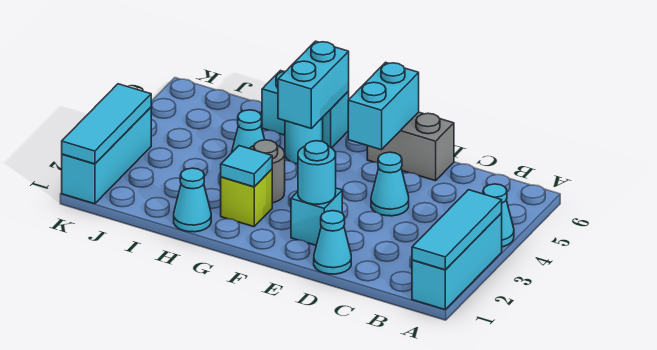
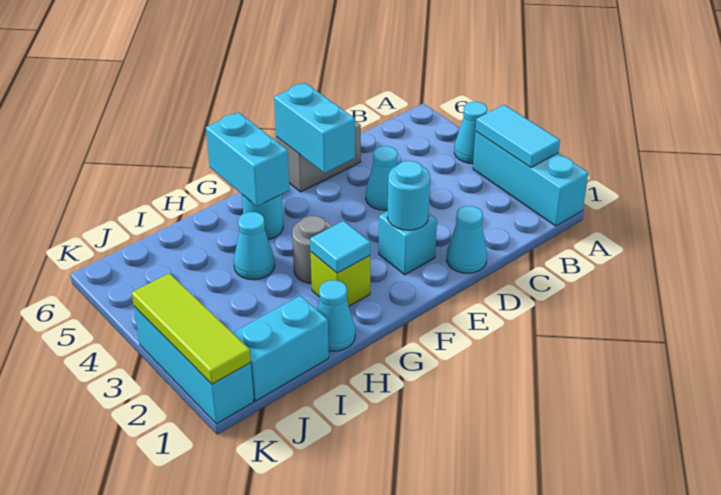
cyan 1x3 tile [412,190,502,270] -> cyan 1x2 tile [476,105,560,167]
cyan 1x2 brick [262,71,349,148] -> cyan 1x2 brick moved to [233,296,329,401]
cyan 1x3 tile [62,84,151,164] -> lime 1x3 tile [132,273,251,384]

